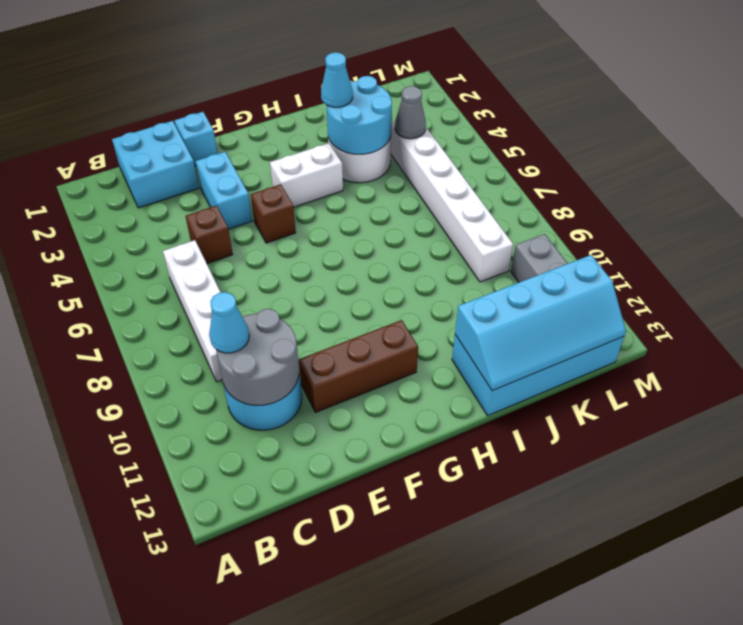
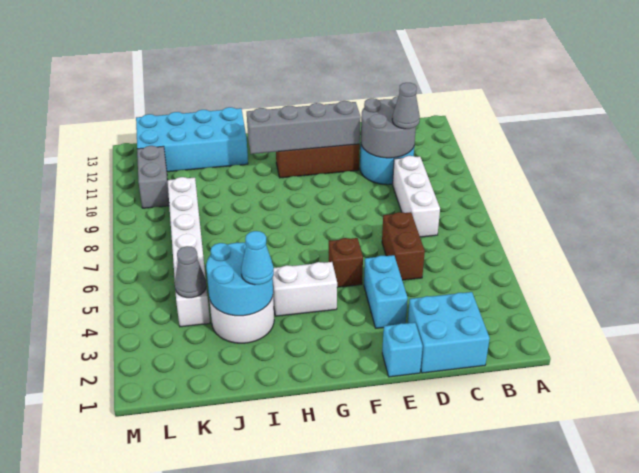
white 1x4 brick [163,240,222,382] -> white 1x3 brick [393,156,440,237]
cyan 1x1 cone [209,292,249,353] -> grey 1x1 cone [392,83,420,129]
brown 1x1 brick [186,206,233,264] -> brown 1x2 brick [382,212,425,280]
none -> grey 1x4 brick [247,101,361,154]
cyan 2x4 slope [455,255,626,391] -> none

